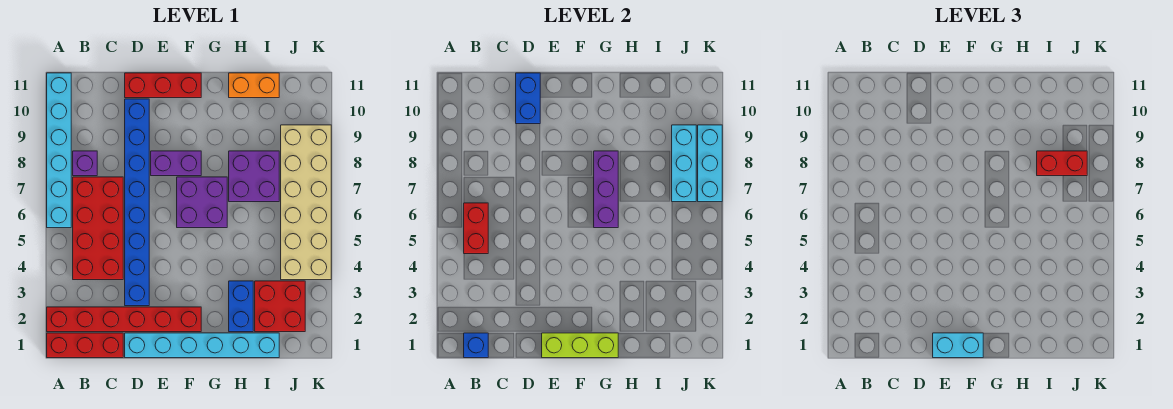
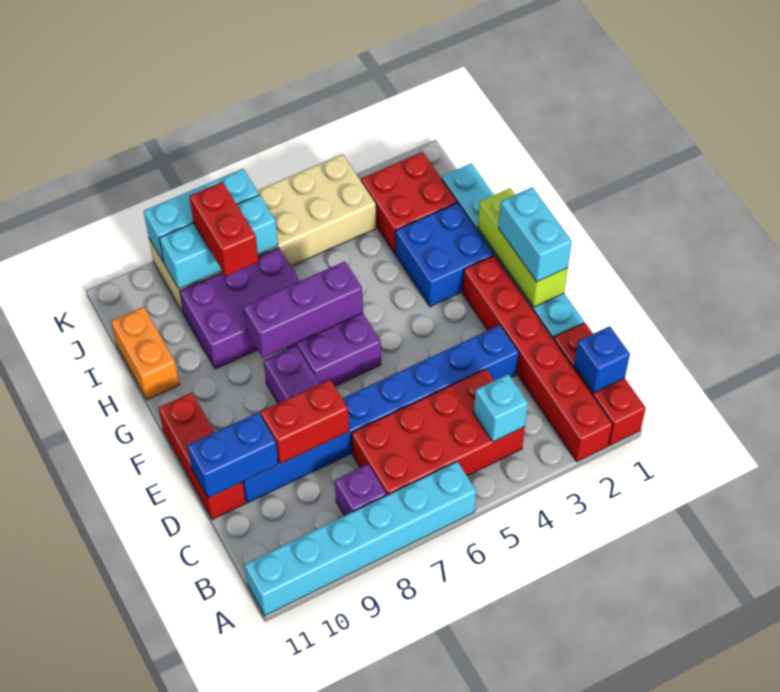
none -> cyan 1x1 brick [474,374,528,442]
red 1x2 brick [464,203,488,254] -> red 1x2 brick moved to [261,380,349,464]
blue 1x2 brick [229,281,253,332] -> blue 2x2 brick [396,203,494,307]
purple 2x2 brick [229,151,279,202] -> purple 2x3 brick [180,248,299,369]

